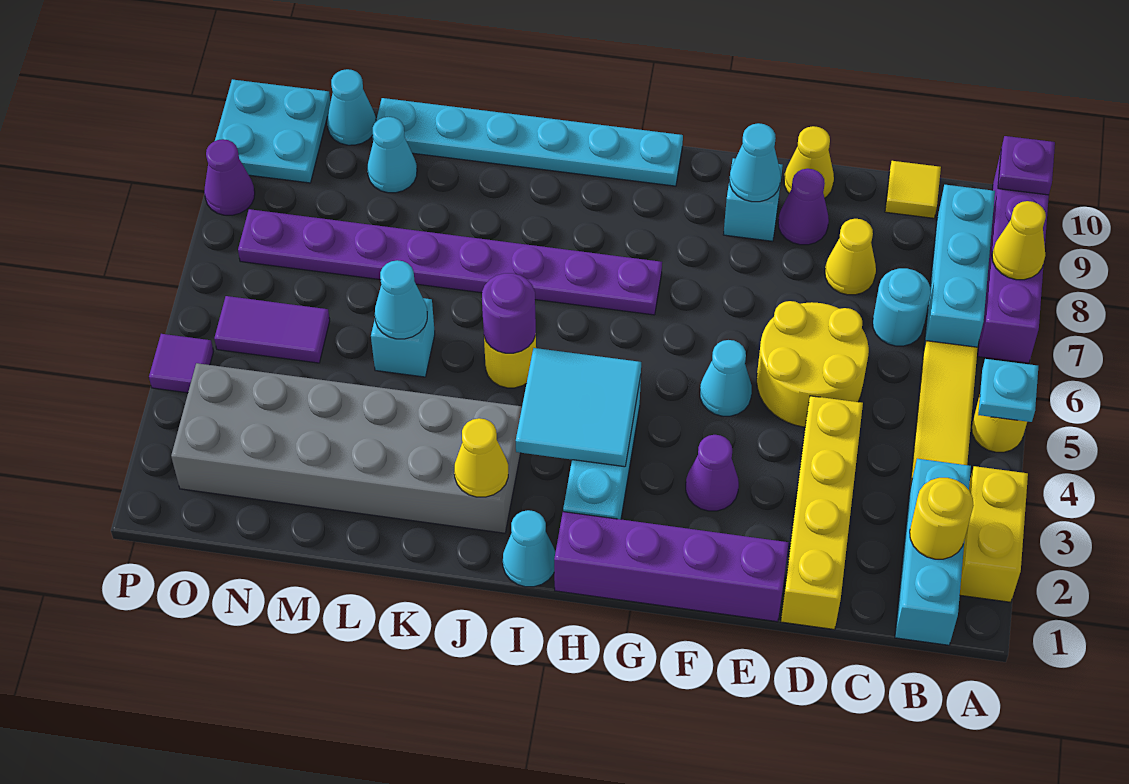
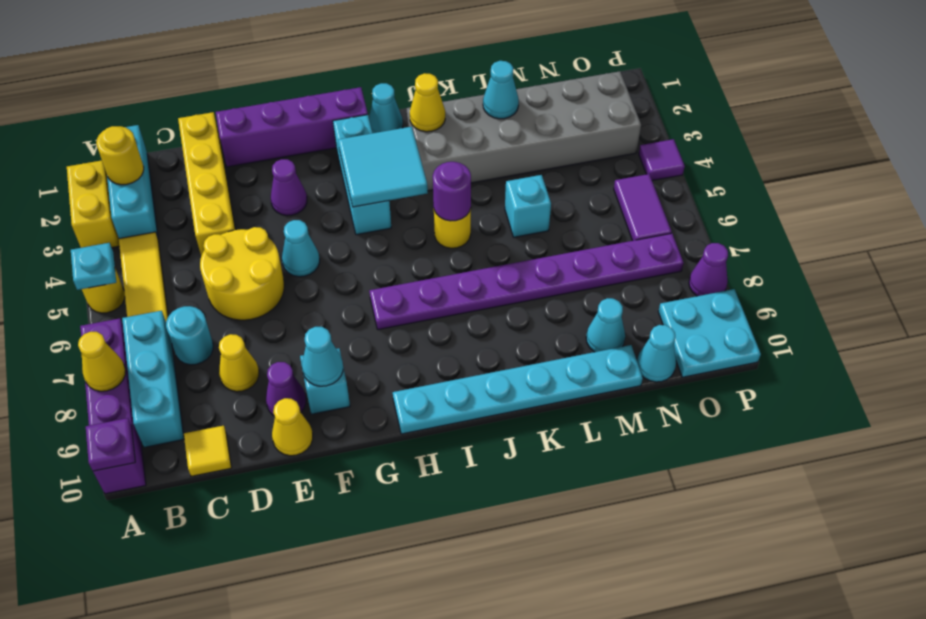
cyan 1x1 cone [375,260,427,339] -> cyan 1x1 cone moved to [483,61,519,119]
purple 1x2 tile [214,296,330,363] -> purple 1x2 tile turned to [614,174,672,241]

